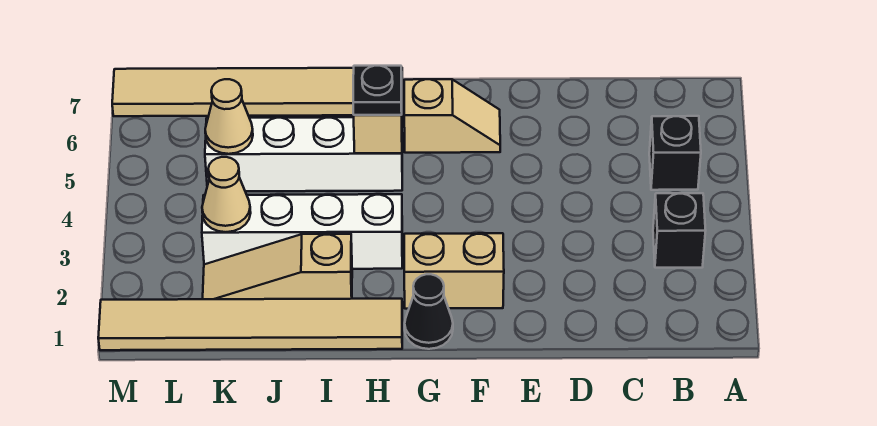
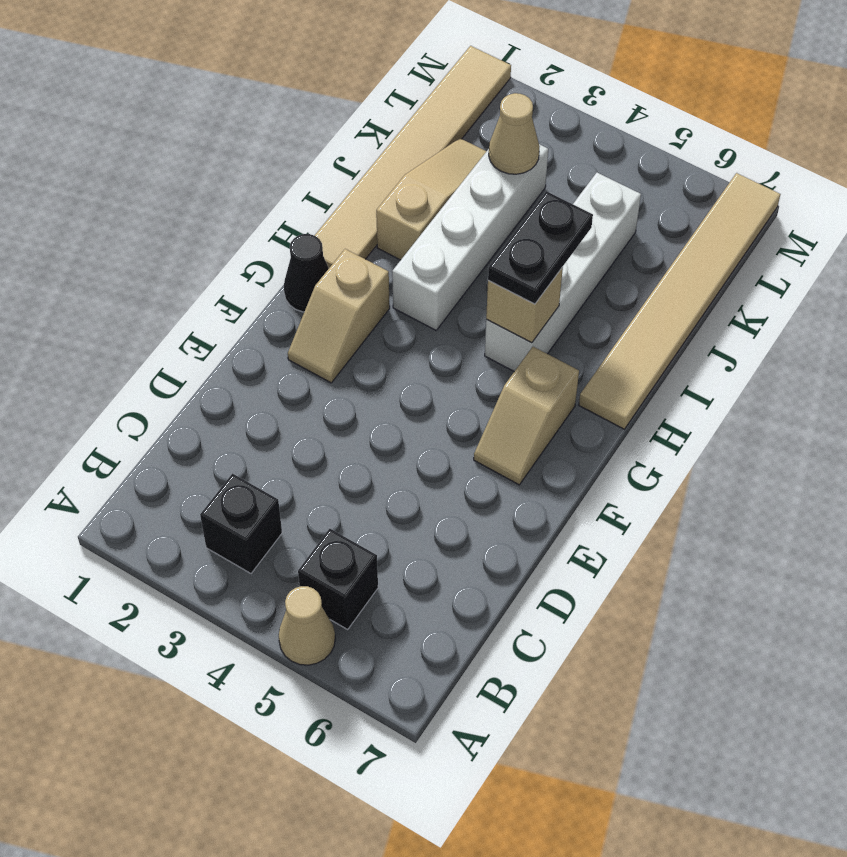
tan 1x2 brick [404,233,504,309] -> tan 1x2 slope [288,249,390,383]
black 1x1 plate [353,66,402,115] -> black 1x2 plate [488,191,593,304]
tan 1x1 cone [205,79,253,154] -> tan 1x1 cone moved to [279,586,335,665]

